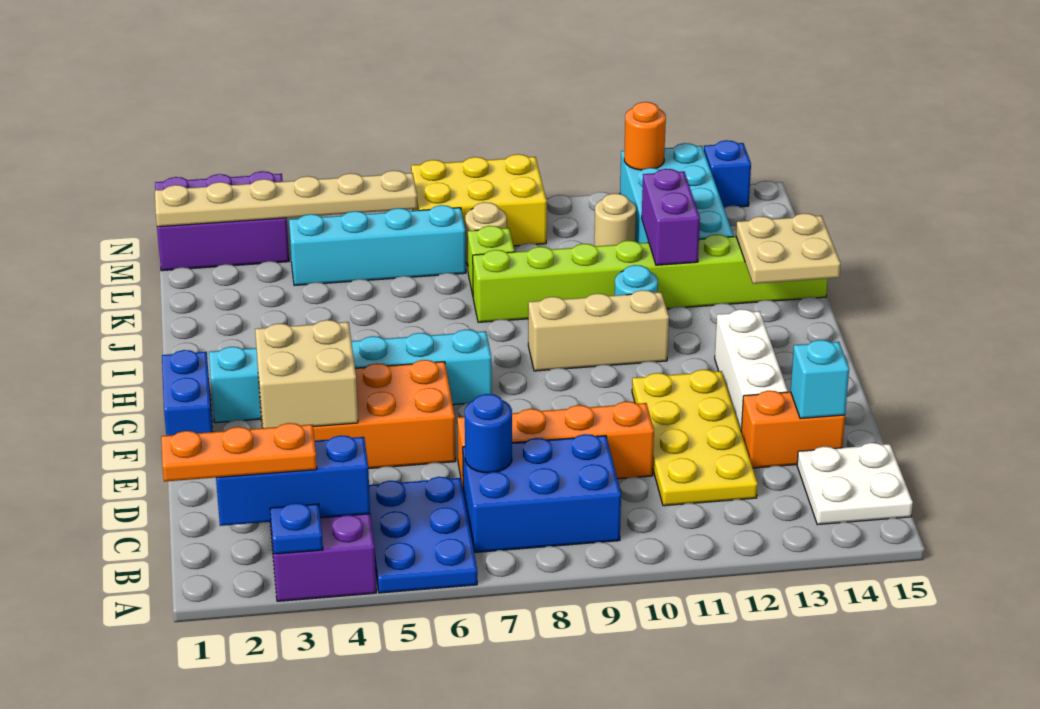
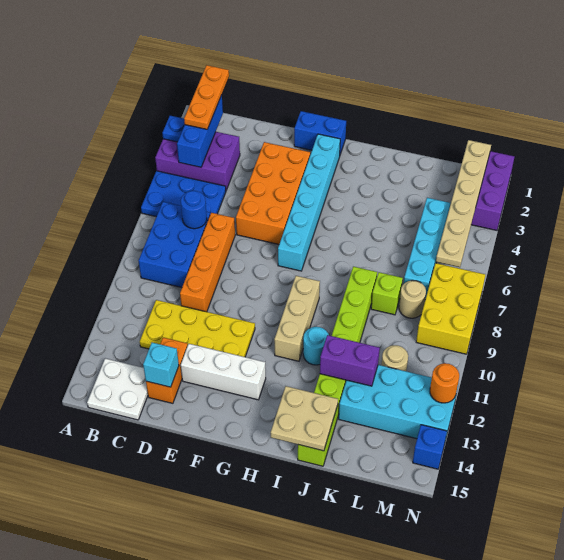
tan 2x2 brick [255,320,358,428] -> none

